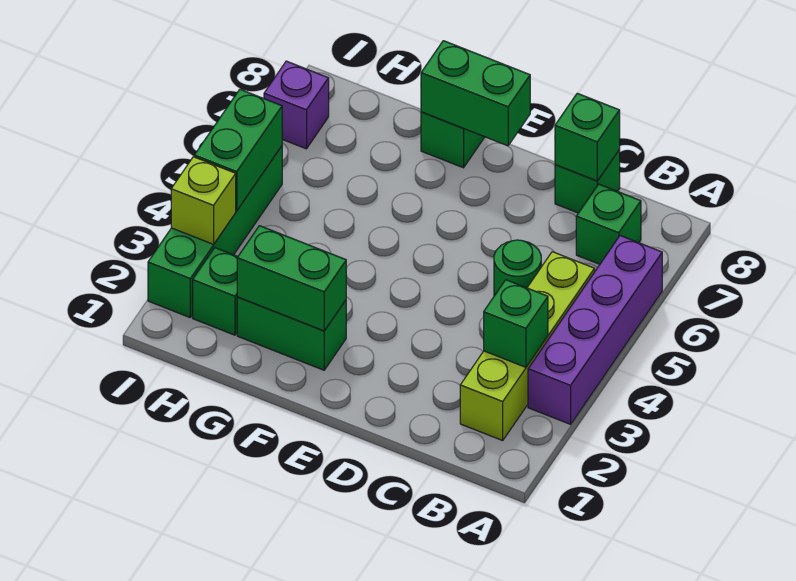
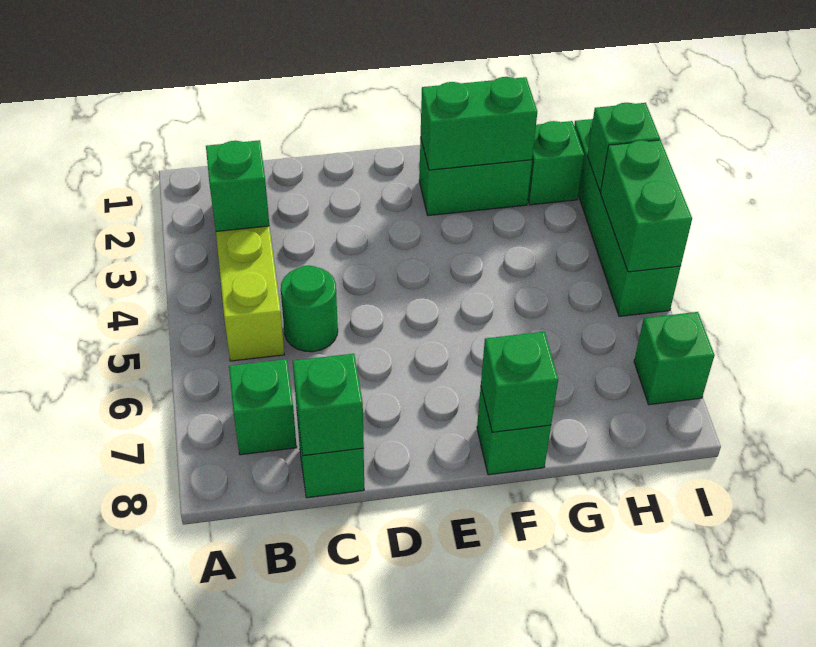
purple 1x4 brick [528,236,662,424] -> none
green 1x2 brick [421,41,530,146] -> green 1x1 brick [481,332,558,432]
lime 1x1 brick [171,157,236,244] -> green 1x1 brick [587,103,660,191]
purple 1x1 brick [264,61,329,149] -> green 1x1 brick [634,312,715,405]

